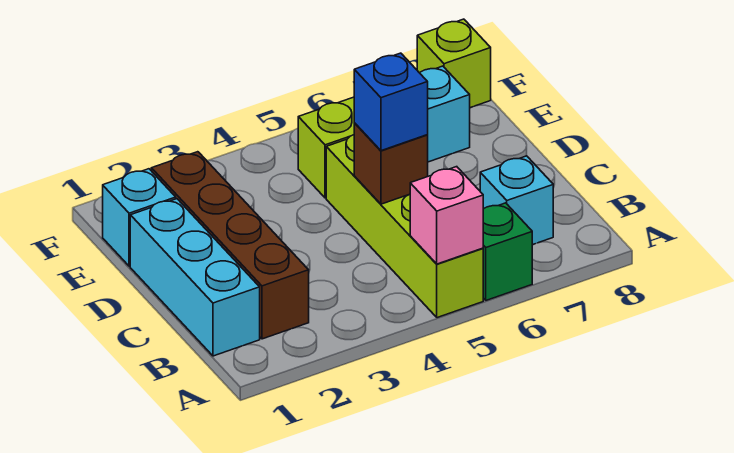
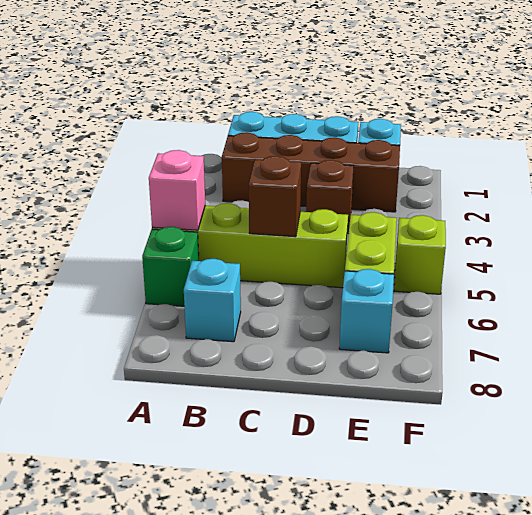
blue 1x1 brick [354,53,428,151] -> none
none -> brown 1x1 brick [306,160,354,234]
lime 1x1 brick [417,19,491,108] -> lime 1x1 brick moved to [394,215,446,294]

